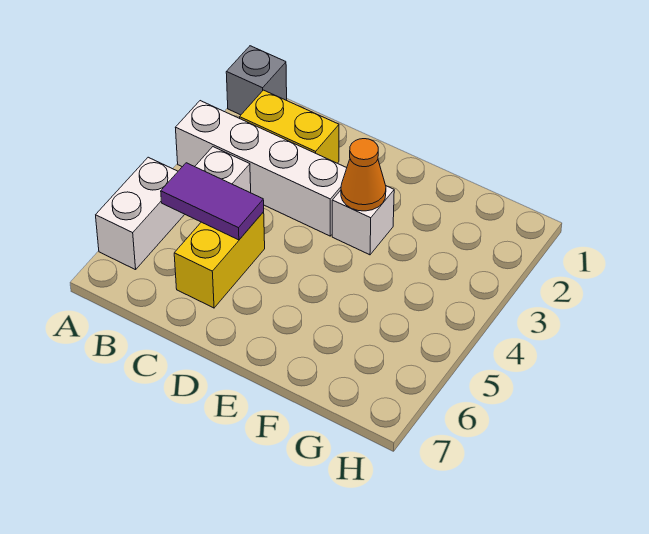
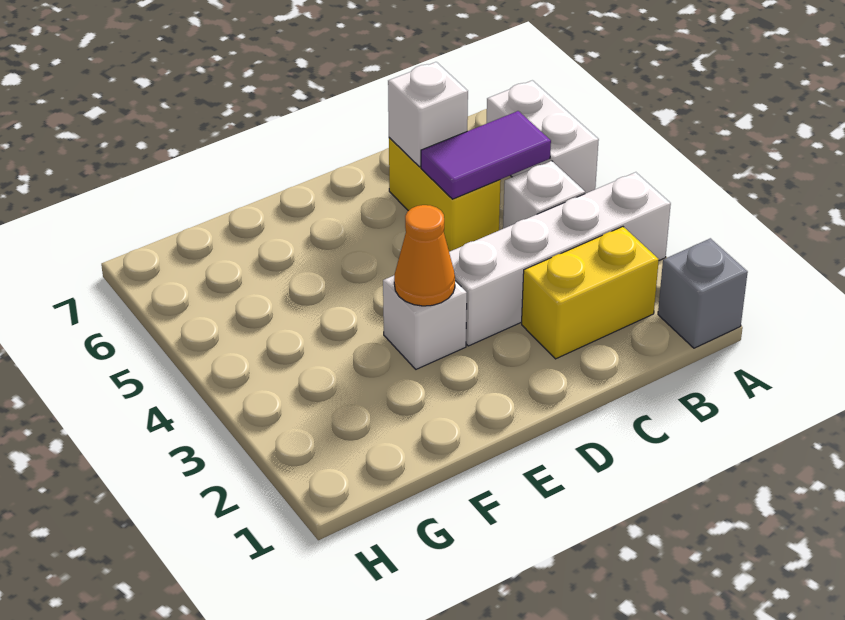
none -> white 1x1 brick [388,62,468,167]

